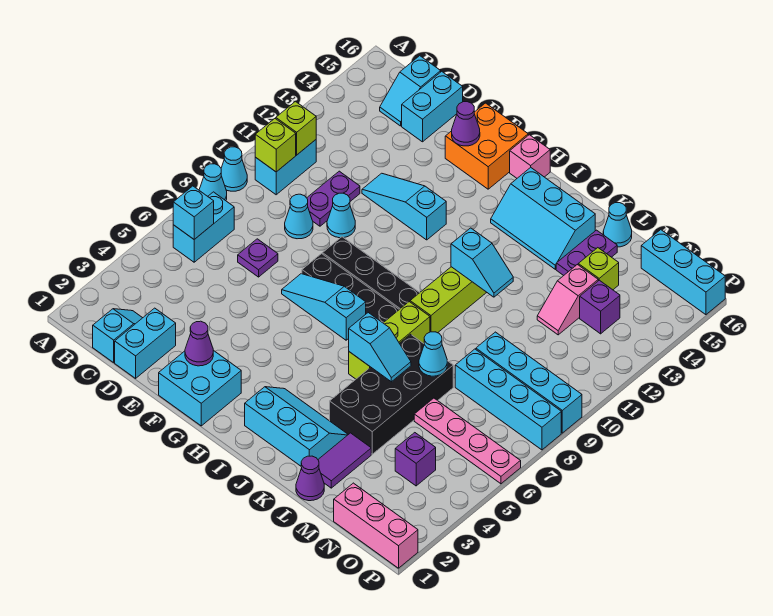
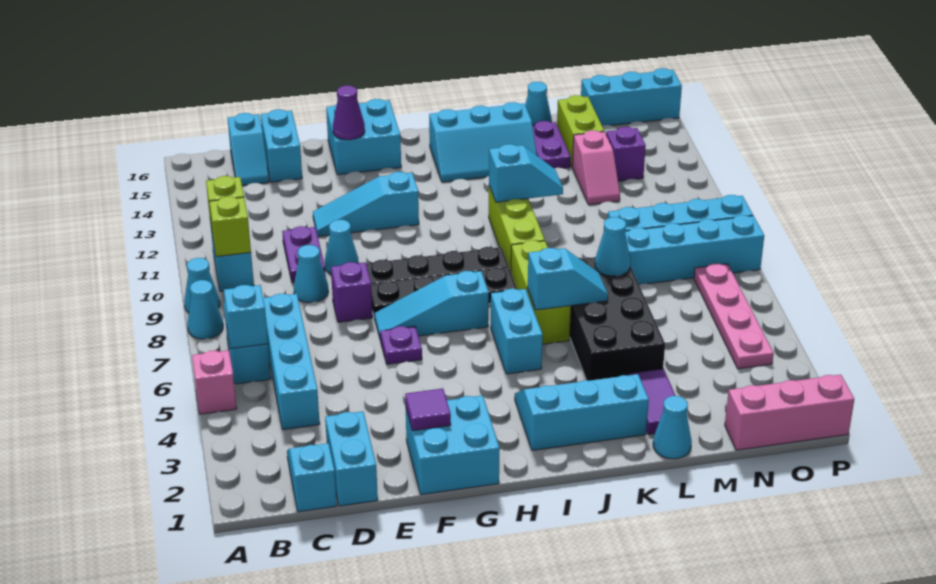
none -> cyan 1x4 brick [263,294,320,430]
purple 1x1 plate [238,239,278,277] -> purple 1x1 plate moved to [380,326,422,364]
purple 1x1 cone [185,321,213,366] -> purple 1x1 tile [405,389,451,431]
orange 2x2 brick [445,103,528,189] -> cyan 2x2 brick [326,99,401,175]
pink 1x1 brick [510,135,550,178] -> pink 1x1 brick moved to [192,350,237,414]
none -> cyan 1x2 brick [491,289,543,374]
purple 1x1 cone [296,456,324,501] -> cyan 1x1 cone [653,396,692,459]
pink 1x4 plate [414,398,521,484] -> pink 1x4 plate turned to [694,263,774,369]
lime 1x1 brick [578,248,619,290] -> lime 1x2 brick [557,95,604,166]
purple 1x1 brick [395,433,436,486] -> purple 1x1 brick moved to [331,262,373,322]

